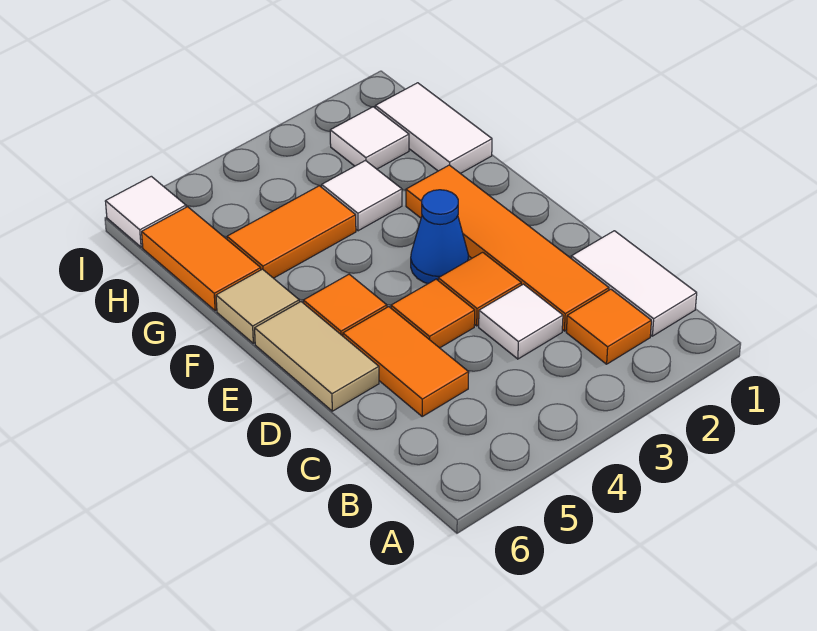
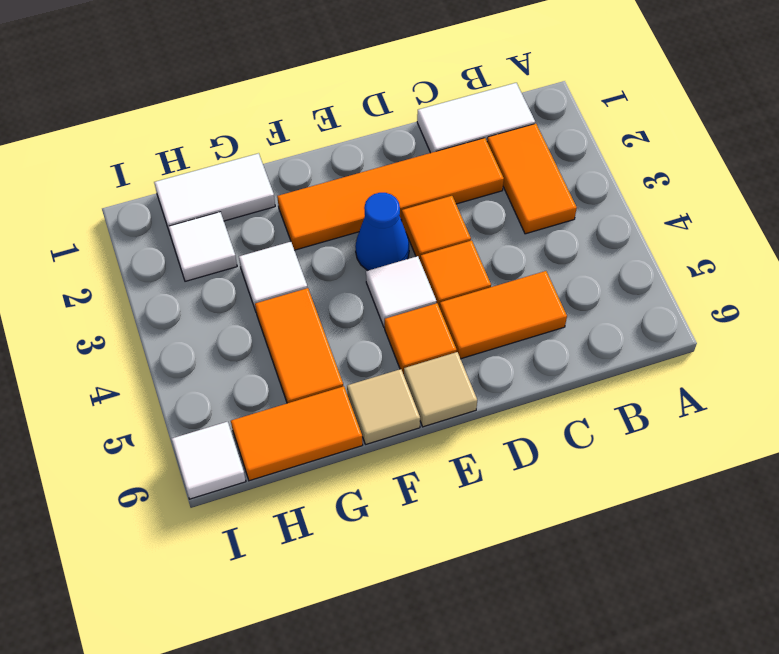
orange 1x1 tile [566,289,651,364] -> orange 1x2 tile [487,124,577,234]
white 1x1 tile [479,284,563,359] -> white 1x1 tile moved to [366,256,436,327]
tan 1x2 tile [255,302,379,411] -> tan 1x1 tile [404,352,477,427]

